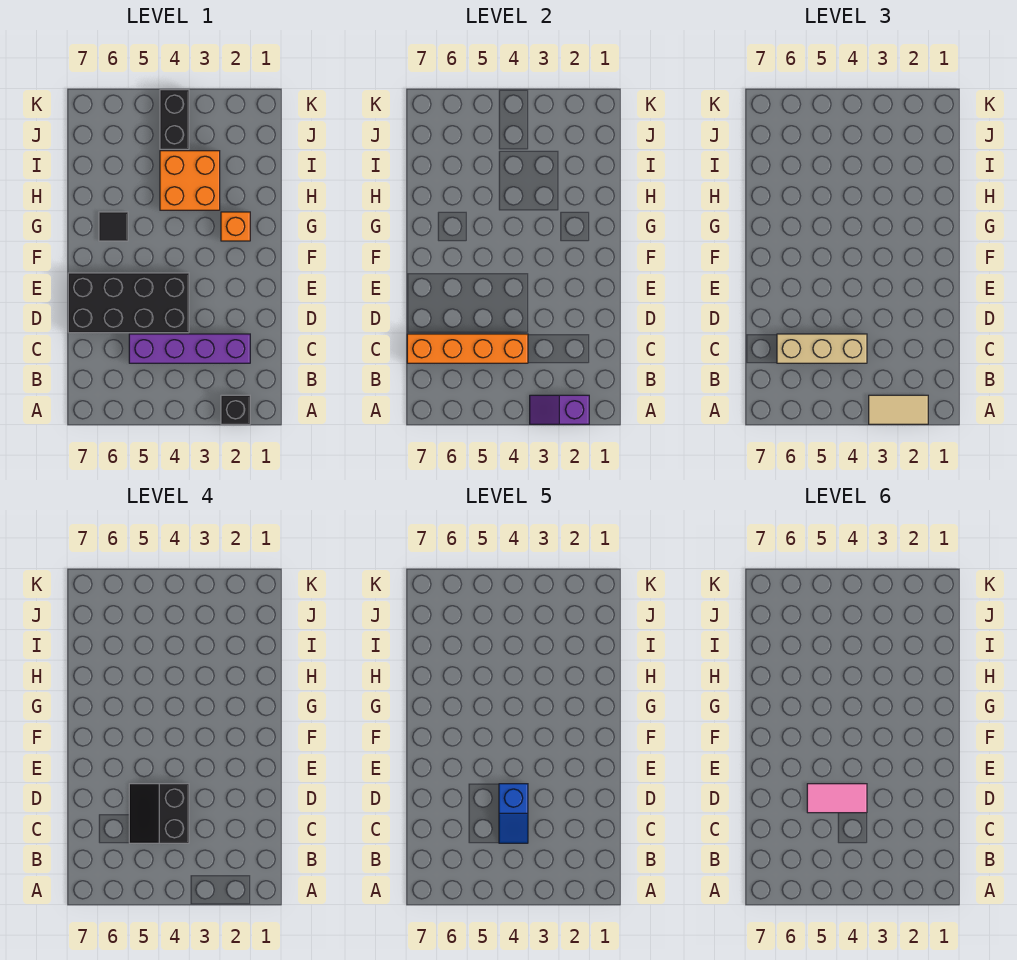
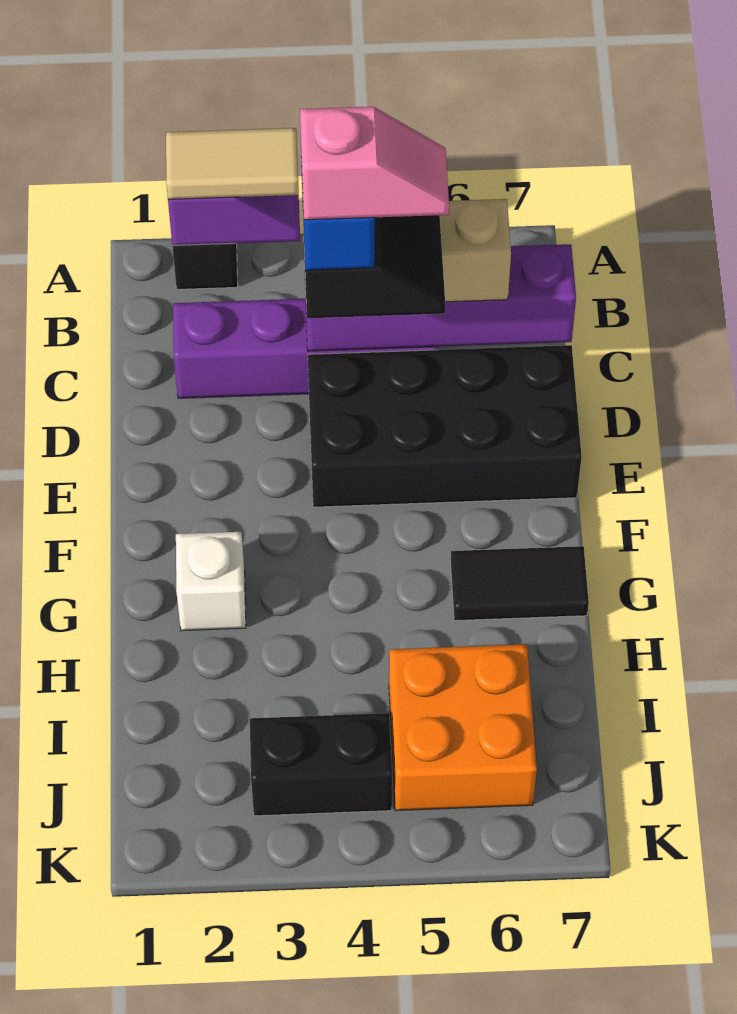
orange 1x4 brick [407,334,528,363] -> purple 1x4 brick [304,244,576,351]
pink 1x2 tile [807,784,867,813] -> pink 1x2 slope [300,107,449,220]
orange 1x1 brick [221,212,250,241] -> white 1x1 brick [176,532,246,631]
black 1x1 tile [99,212,128,241] -> black 1x2 tile [451,546,589,621]
orange 2x2 brick [160,151,220,210] -> orange 2x2 brick moved to [389,644,537,811]
black 1x2 brick [160,90,189,149] -> black 1x2 brick turned to [250,713,392,816]

